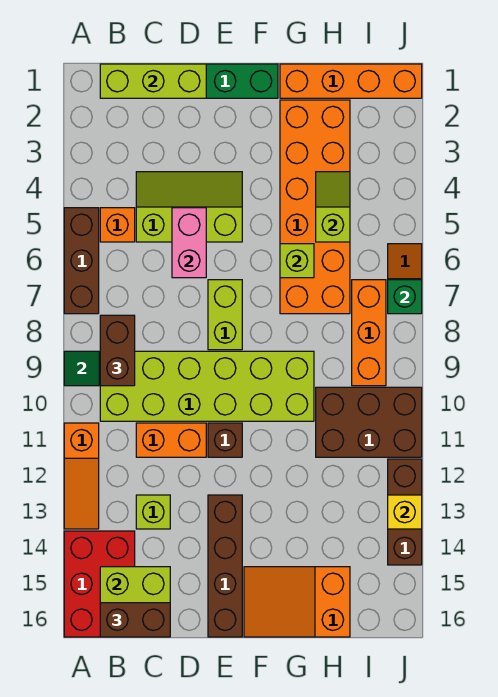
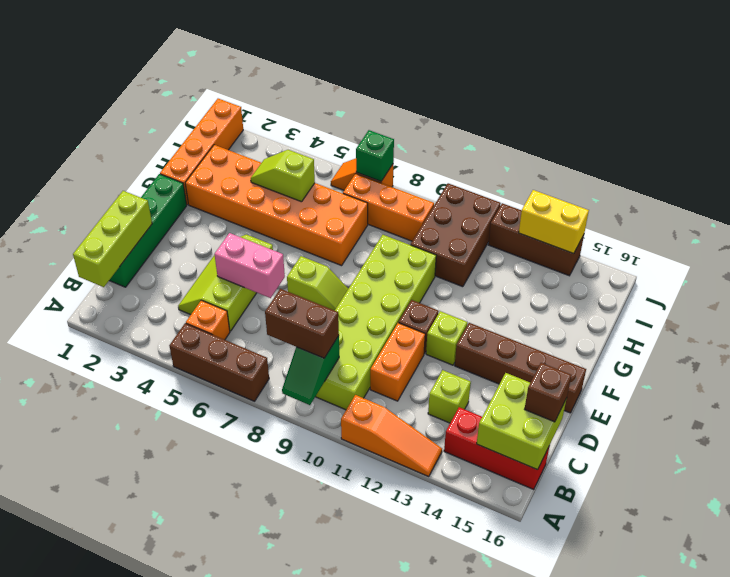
red 2x3 brick [64,531,135,637] -> red 1x3 brick [444,407,549,490]
brown 1x2 brick [100,603,170,637] -> brown 1x1 brick [525,363,571,422]
lime 1x2 brick [208,280,242,350] -> lime 1x2 slope [287,256,348,311]
orange 2x3 slope [244,567,350,637] -> none
lime 1x1 brick [280,244,314,278] -> lime 1x1 brick moved to [426,311,467,365]
yellow 1x1 brick [388,495,422,529] -> yellow 1x2 brick [519,190,589,254]

